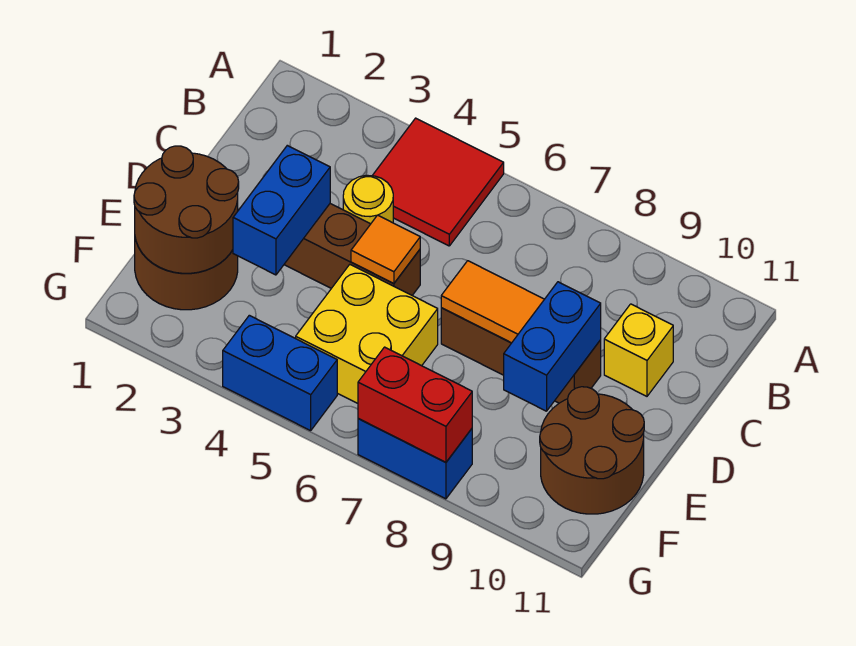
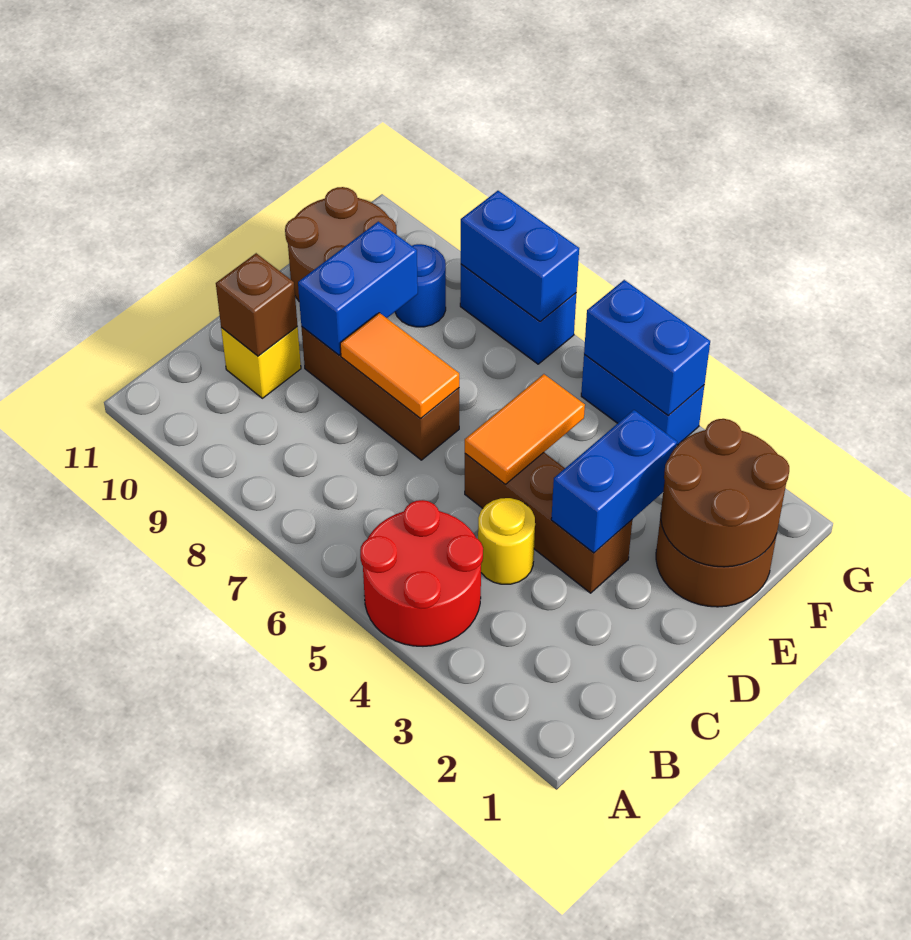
red 2x2 tile [372,118,504,246] -> red 2x2 round brick [360,500,483,646]
none -> brown 1x1 brick [216,253,297,356]
orange 1x1 tile [351,215,420,284] -> orange 1x2 tile [465,374,585,484]
yellow 2x2 brick [296,265,438,403] -> none
none -> blue 1x1 round brick [395,244,446,327]
none -> blue 1x2 brick [584,280,710,416]
red 1x2 brick [358,347,472,462] -> blue 1x2 brick [461,191,579,322]

